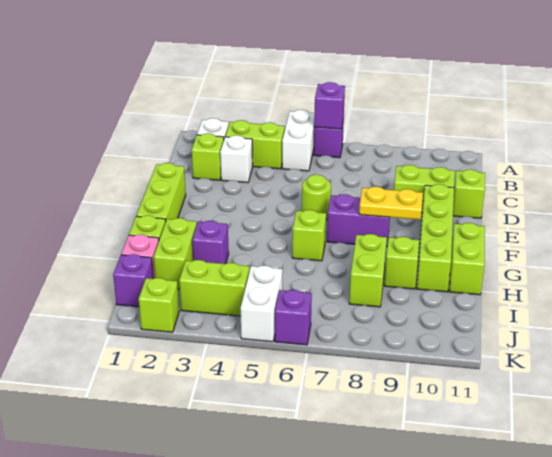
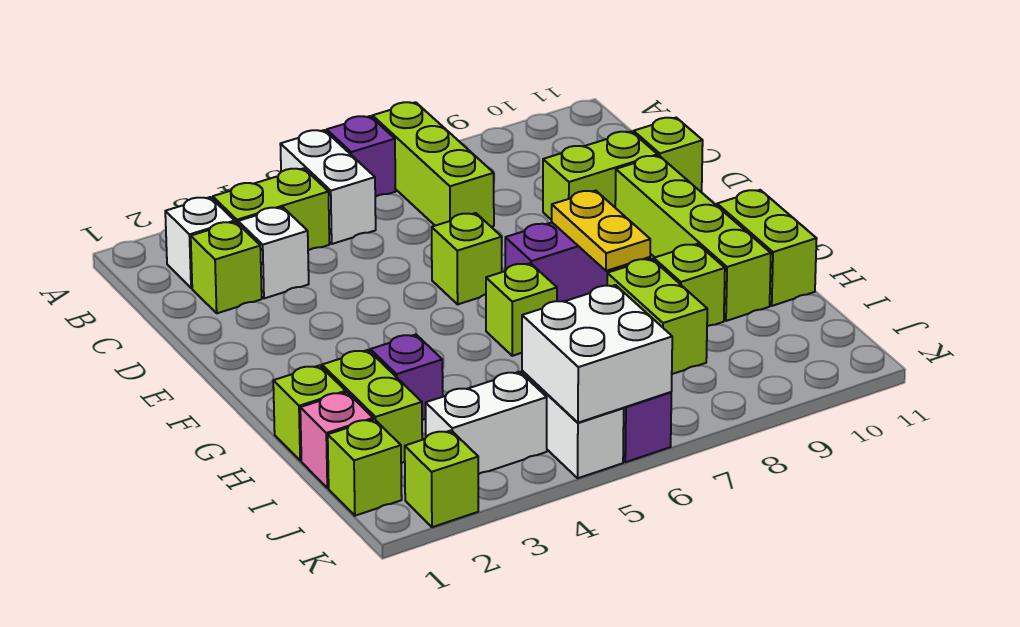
purple 1x1 brick [314,82,345,129] -> none
lime 1x3 brick [136,163,186,220] -> lime 1x3 brick moved to [372,102,494,227]
lime 1x1 round brick [302,175,331,220] -> lime 1x1 brick [432,213,502,304]
yellow 1x2 plate [359,187,423,220] -> yellow 1x2 plate turned to [552,191,650,271]
purple 1x1 brick [113,254,153,307] -> lime 1x1 brick [328,419,402,516]
lime 1x2 brick [179,260,249,316] -> white 1x2 brick [426,372,547,474]
none -> white 2x2 brick [522,285,672,423]

